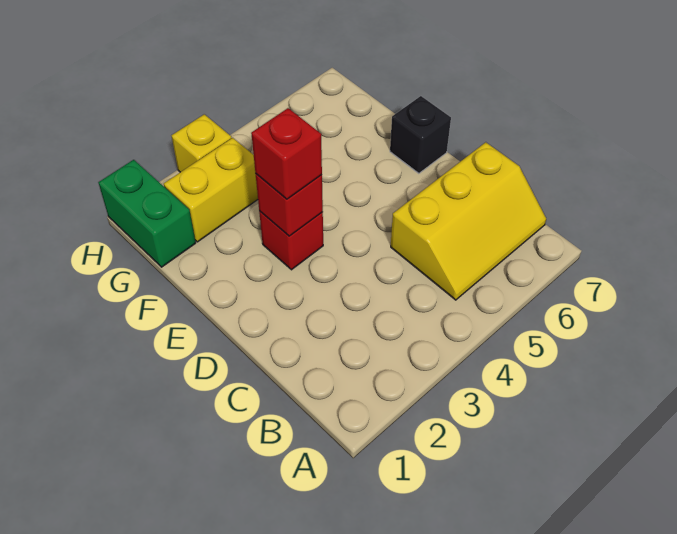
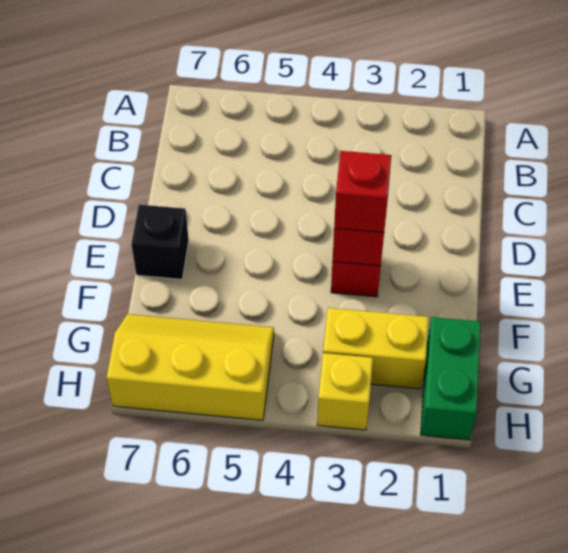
yellow 2x3 slope [391,142,546,300] -> yellow 2x3 slope moved to [106,314,274,420]

